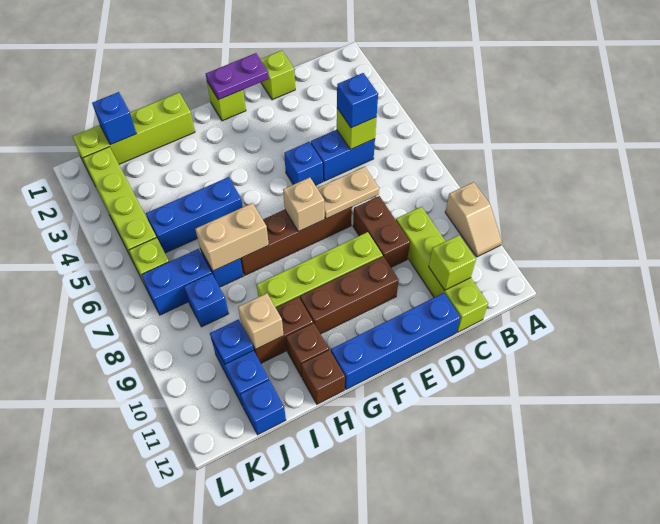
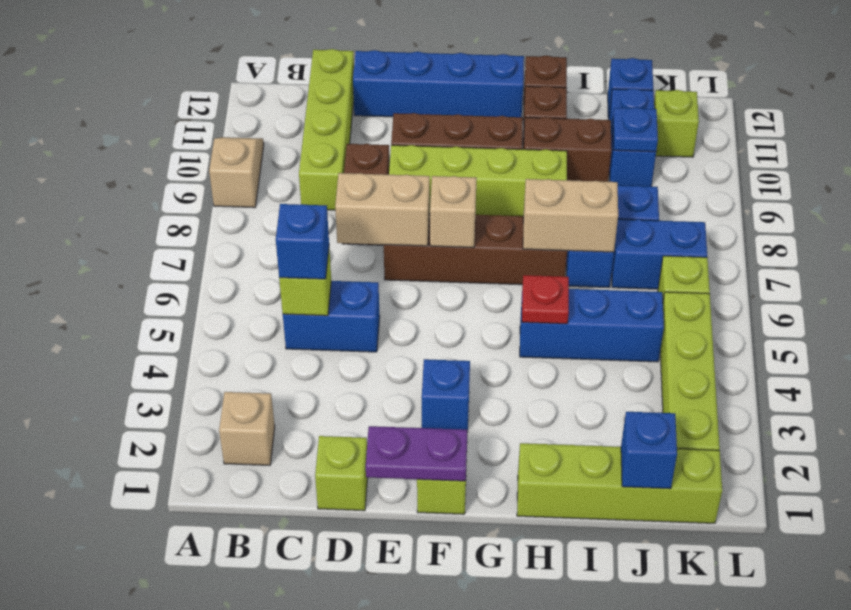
lime 1x1 brick [429,235,476,290] -> lime 1x1 brick moved to [654,90,699,157]
tan 1x2 plate [317,167,379,219] -> tan 1x2 brick [335,173,430,246]
blue 1x1 brick [284,142,323,185] -> blue 1x1 brick moved to [422,359,470,430]
none -> red 1x1 plate [522,275,569,324]
tan 1x1 brick [238,293,284,350] -> tan 1x1 brick moved to [219,392,275,465]

